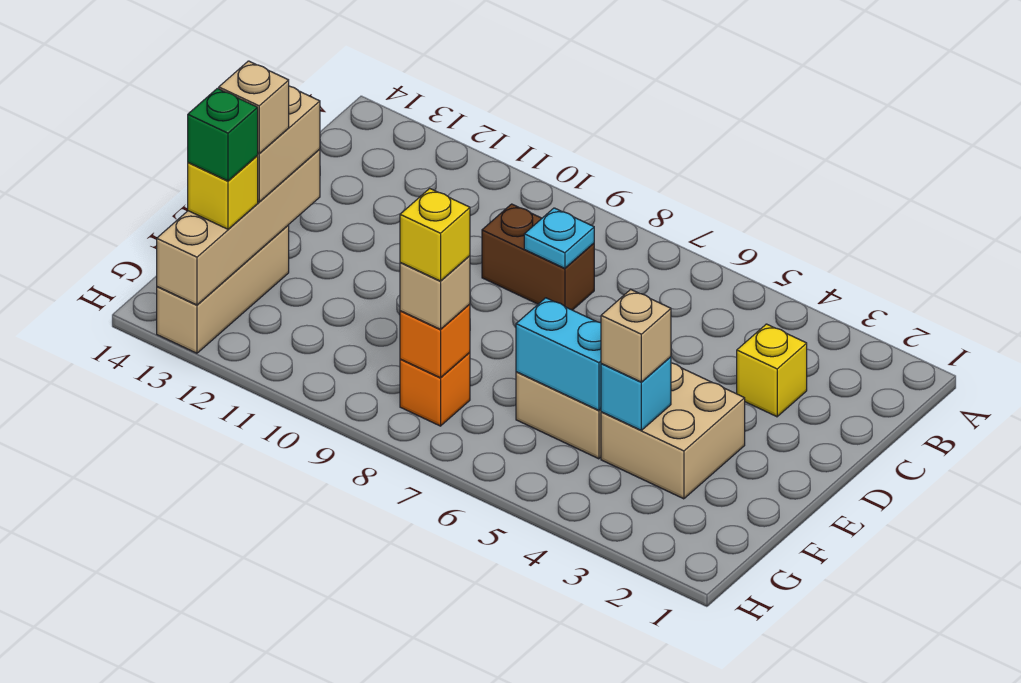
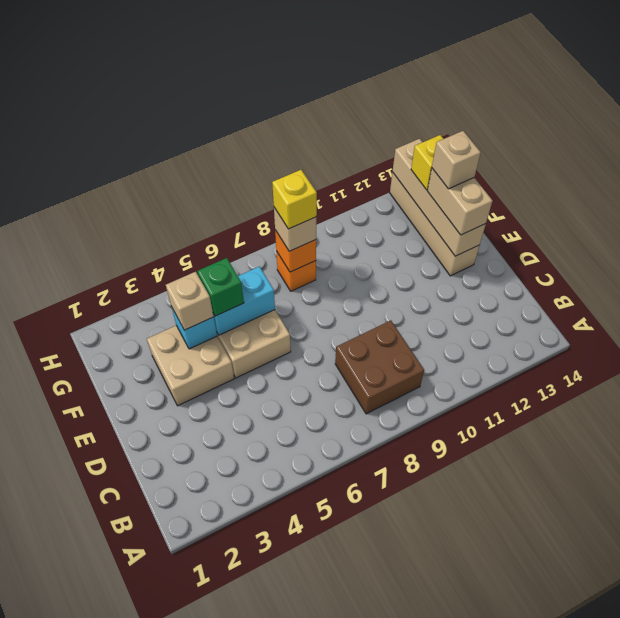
yellow 1x1 brick [737,324,807,417] -> none
brown 1x2 brick [482,204,594,310] -> brown 2x2 brick [335,320,424,414]
cyan 1x1 plate [524,208,594,268] -> none
tan 1x3 brick [157,225,289,353] -> tan 1x4 brick [390,172,480,276]
green 1x1 brick [188,88,258,181] -> green 1x1 brick moved to [197,258,244,316]

